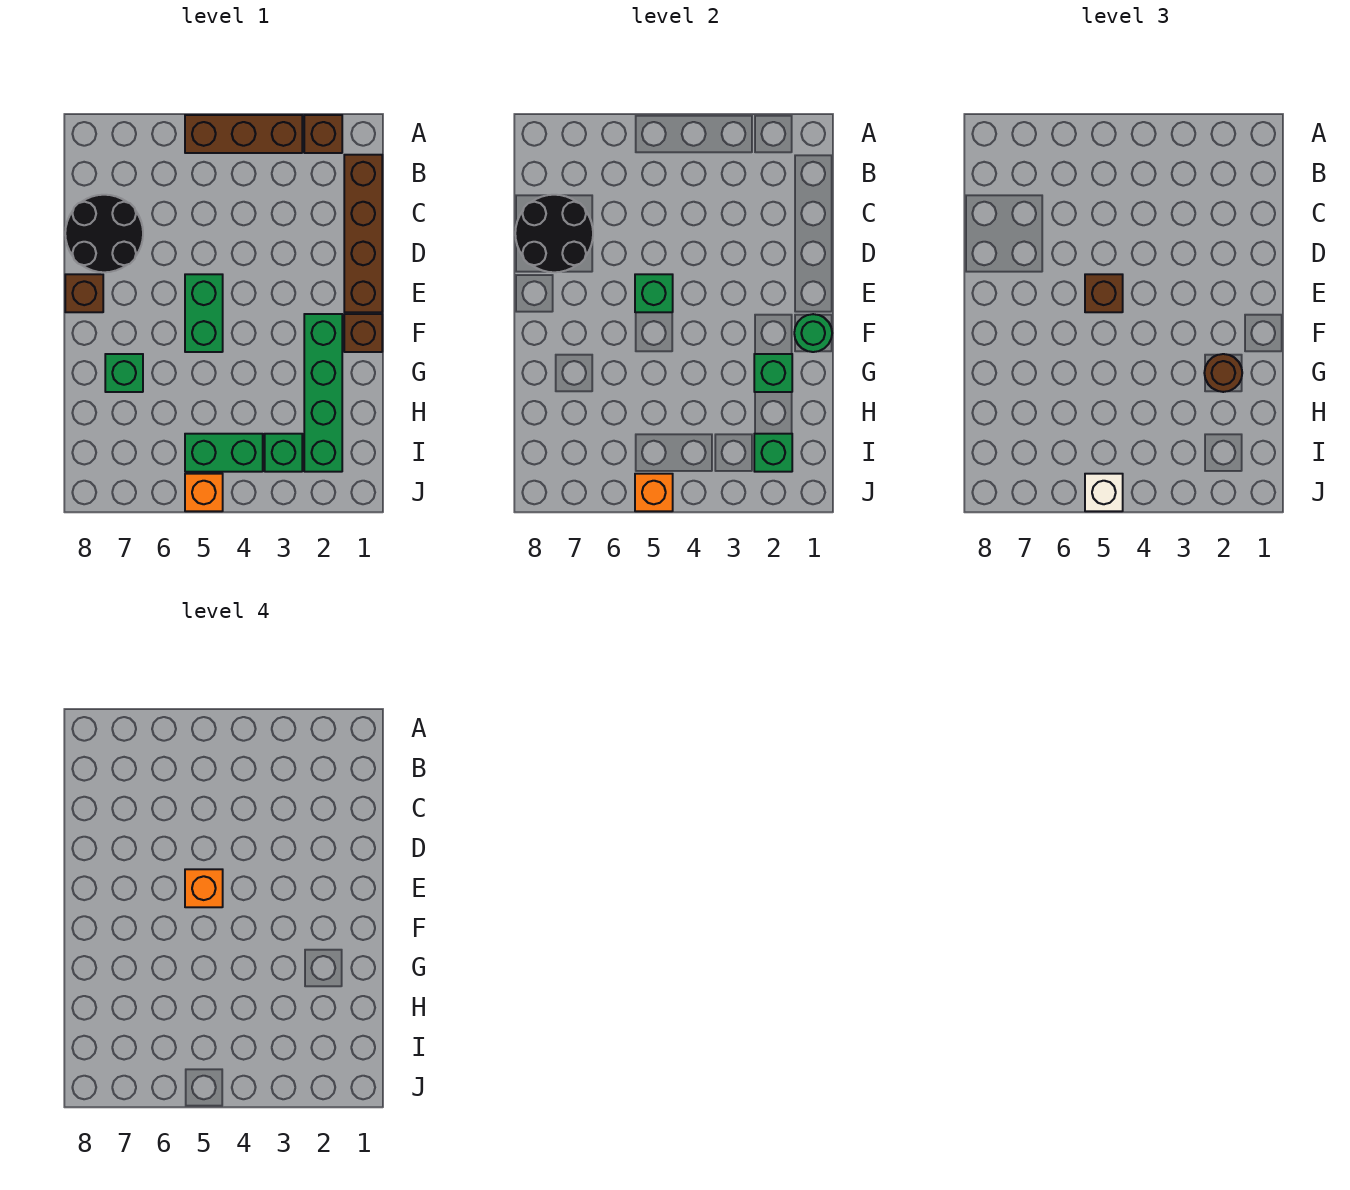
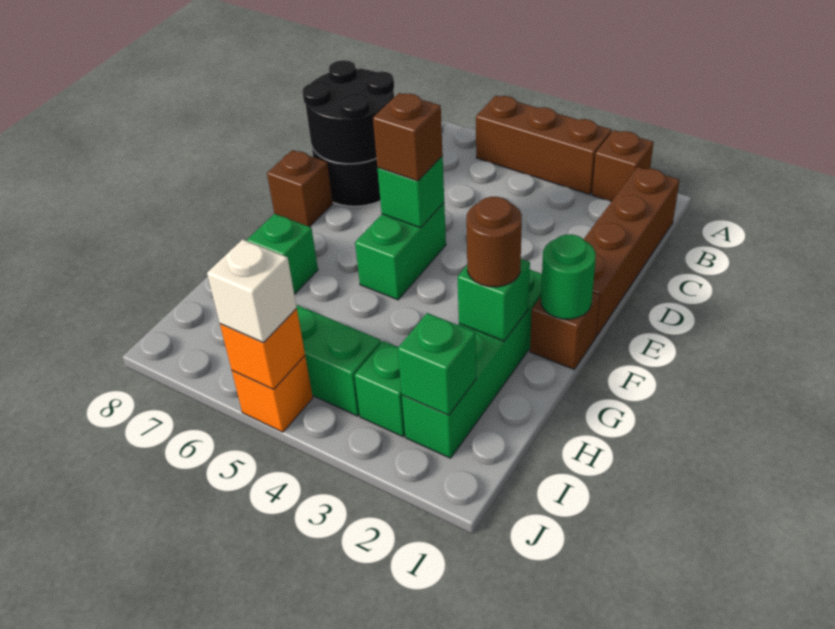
orange 1x1 brick [185,869,223,907] -> none

